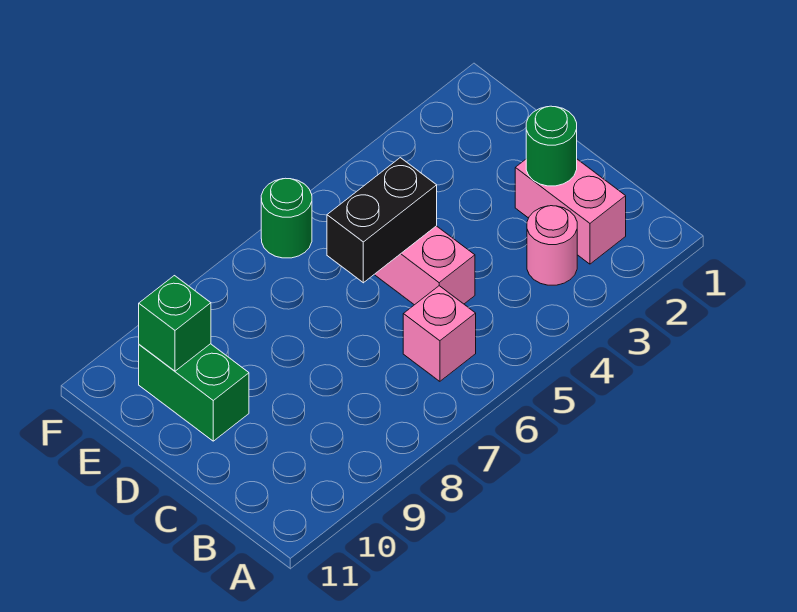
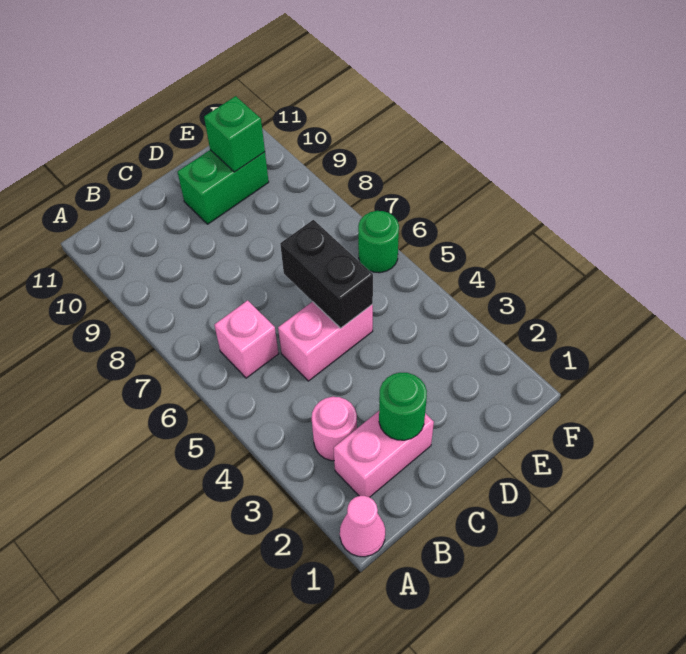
none -> pink 1x1 cone [340,496,385,557]

